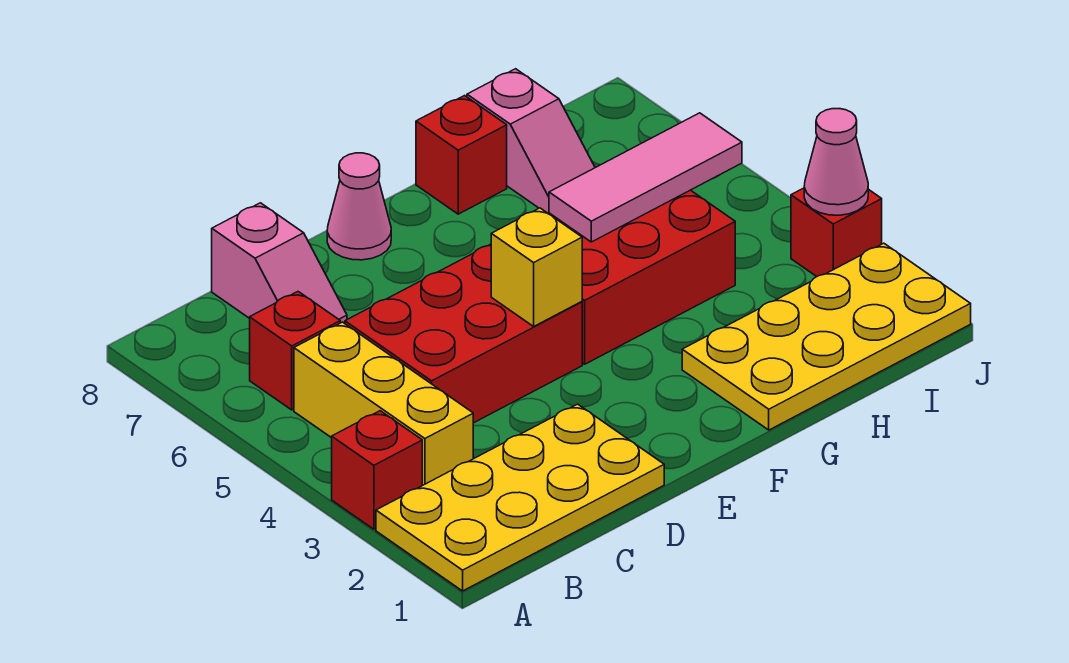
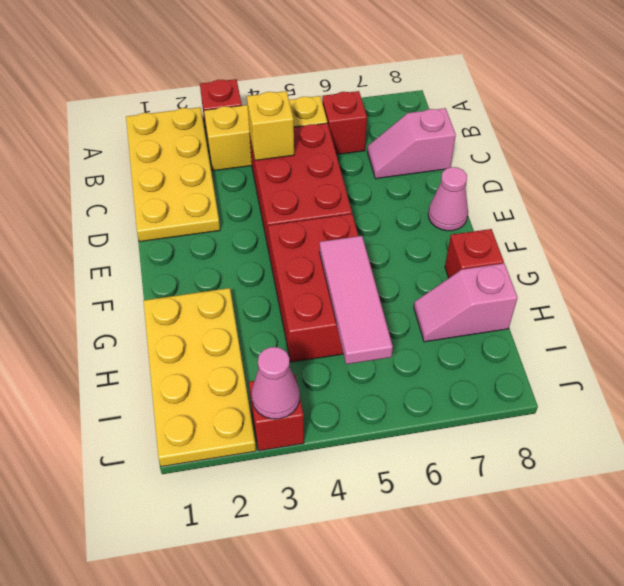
yellow 1x1 brick [491,208,582,326] -> yellow 1x1 brick moved to [247,91,294,160]

